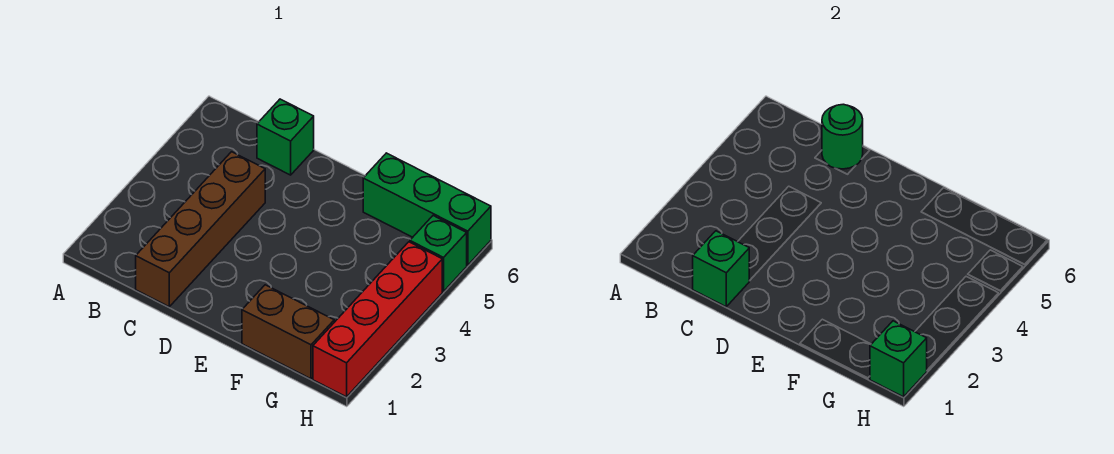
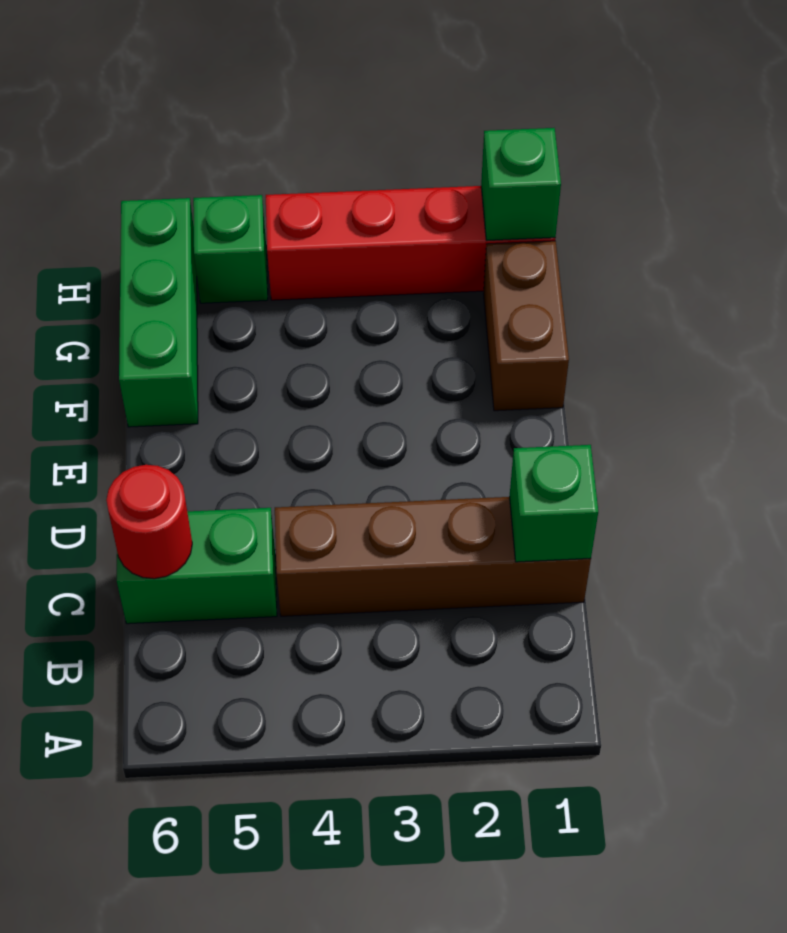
green 1x1 brick [257,99,314,175] -> green 1x2 brick [117,508,277,624]
green 1x1 round brick [822,104,863,169] -> red 1x1 round brick [106,465,192,579]

